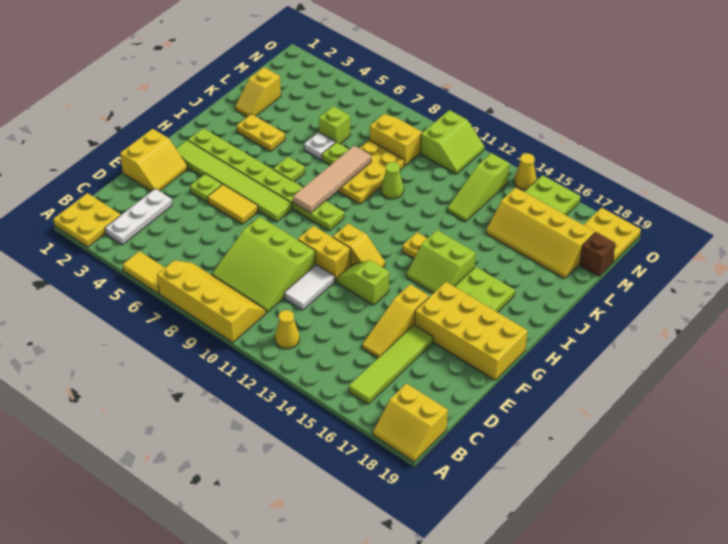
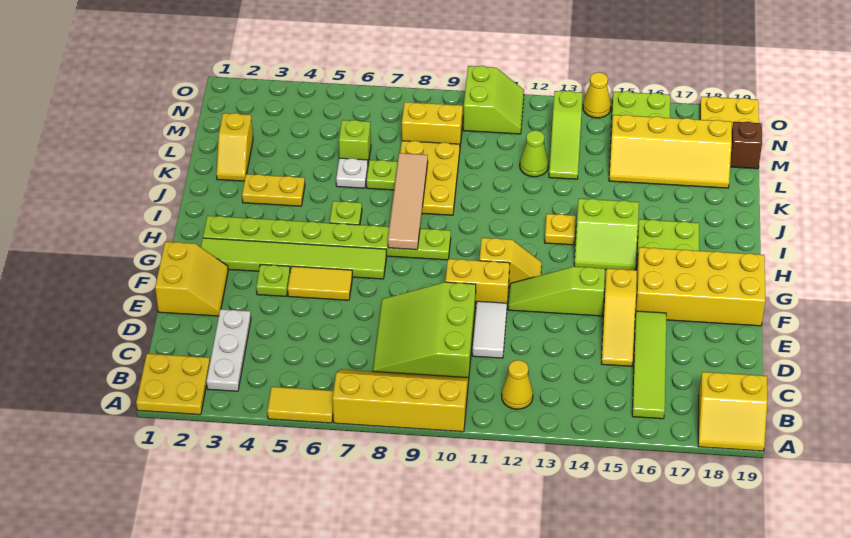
lime 3x3 slope [212,217,315,313] -> lime 3x3 slope turned to [373,282,476,378]
lime 1x2 slope [336,260,389,305] -> lime 1x3 slope [508,267,605,316]
lime 1x1 cone [381,162,404,199] -> lime 1x1 cone moved to [520,130,548,177]

